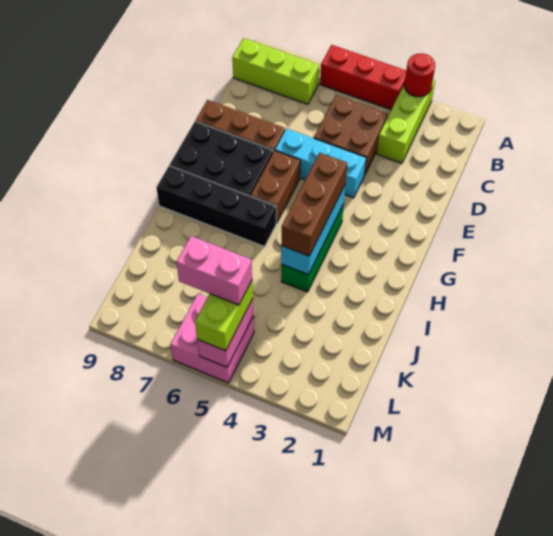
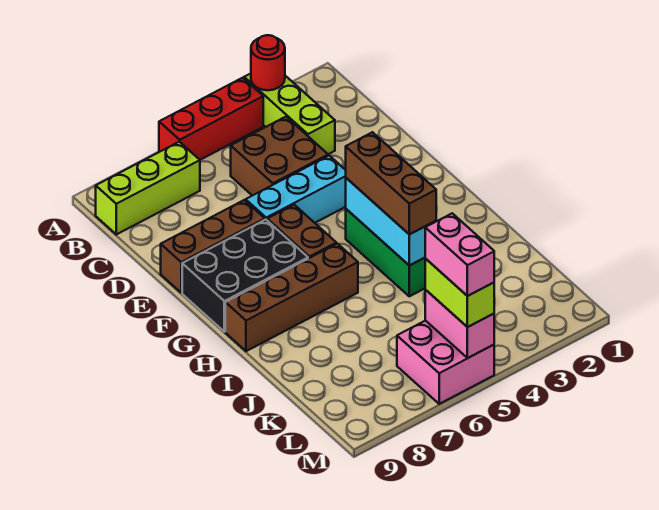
black 1x4 brick [156,165,276,247] -> brown 1x4 brick [225,244,358,351]
pink 1x2 brick [176,236,252,305] -> pink 1x2 brick turned to [425,213,494,296]

